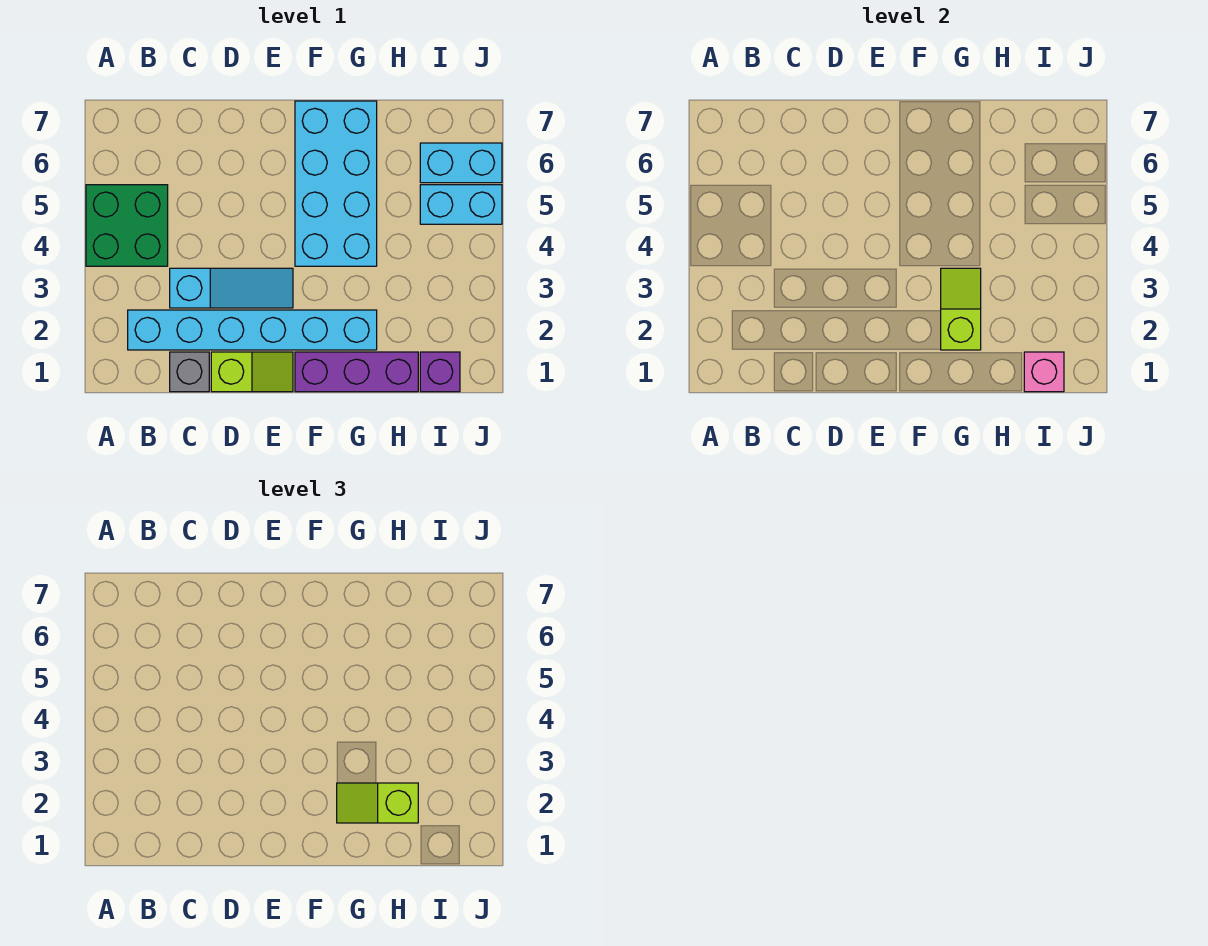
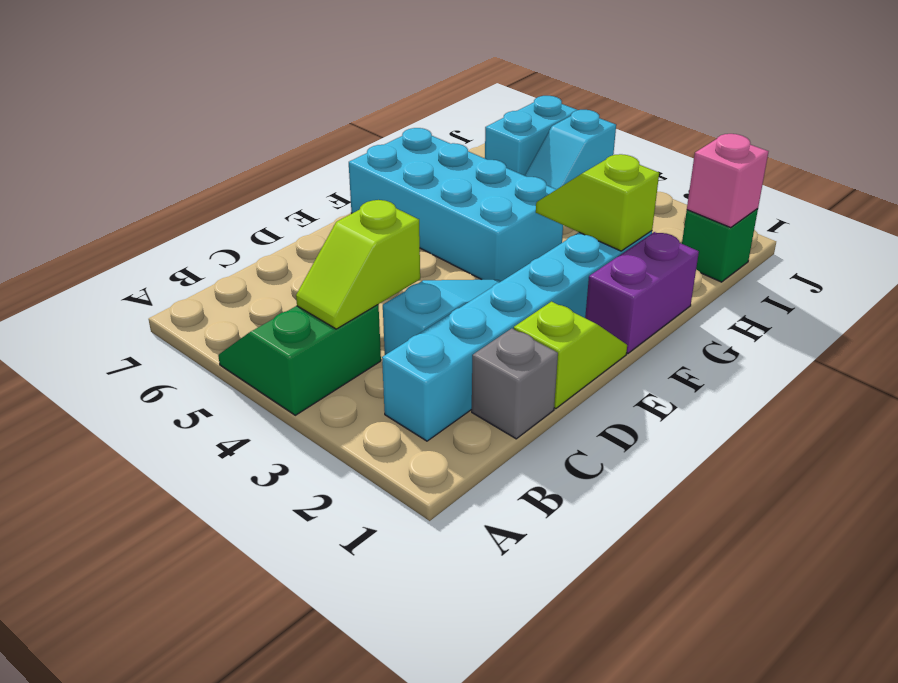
green 2x2 brick [86,185,168,266] -> green 2x2 slope [218,305,381,415]
purple 1x3 brick [295,352,418,392] -> purple 1x2 brick [585,232,699,354]
lime 1x2 slope [337,783,418,823] -> lime 1x2 slope moved to [296,200,420,329]
purple 1x1 brick [420,352,460,392] -> green 1x1 brick [682,209,758,282]
cyan 1x2 brick [420,185,502,224] -> cyan 1x2 slope [525,110,616,190]

